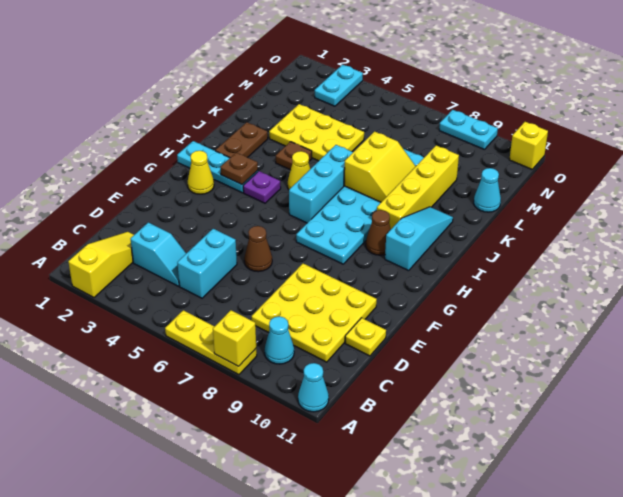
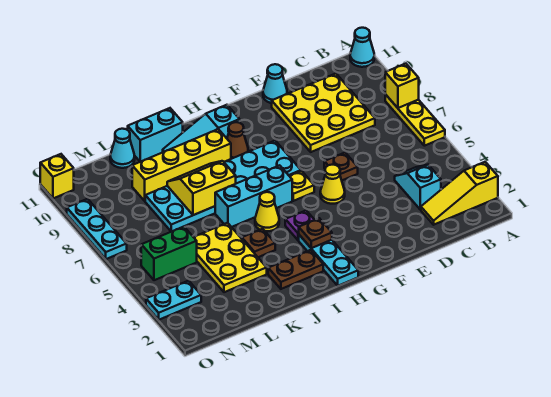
cyan 1x1 cone [265,316,294,364] -> cyan 1x1 cone moved to [263,64,287,103]
cyan 1x2 brick [177,229,237,298] -> cyan 1x2 brick moved to [128,108,183,162]
yellow 1x1 plate [345,318,386,356] -> yellow 1x1 plate moved to [290,171,314,201]
brown 1x1 cone [244,226,272,272] -> brown 1x1 plate [324,153,358,180]
yellow 1x1 cone [188,151,214,194] -> yellow 1x1 cone moved to [320,165,345,204]
none -> green 1x2 brick [141,227,197,280]
cyan 1x2 plate [439,110,498,149] -> cyan 1x3 plate [67,199,127,259]

